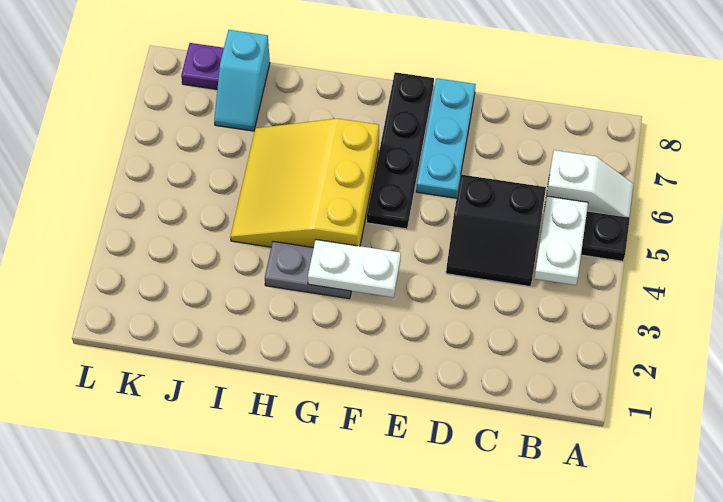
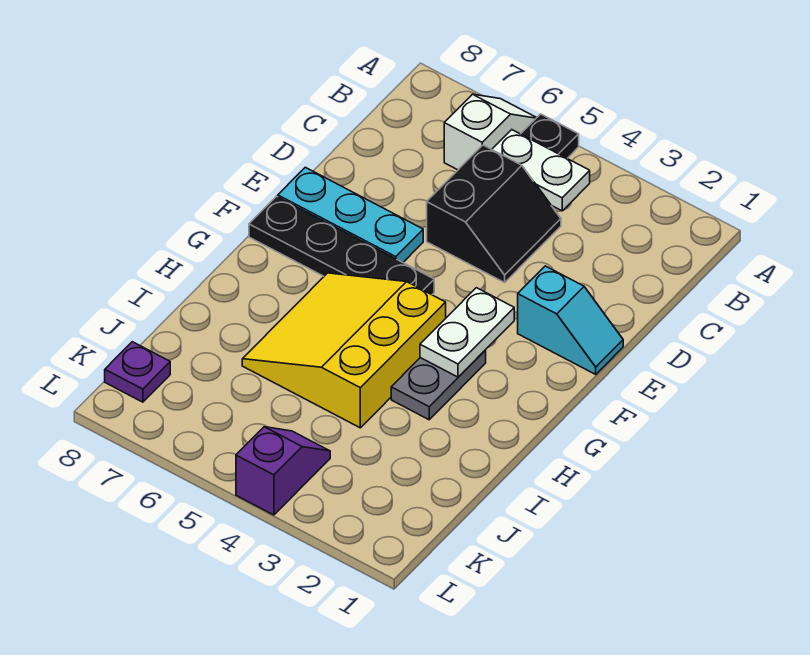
yellow 3x3 slope [230,119,379,248] -> yellow 3x3 slope turned to [242,273,446,428]
cyan 1x2 slope [214,30,270,131] -> cyan 1x2 slope moved to [518,266,623,374]
none -> purple 1x2 slope [236,427,330,515]

